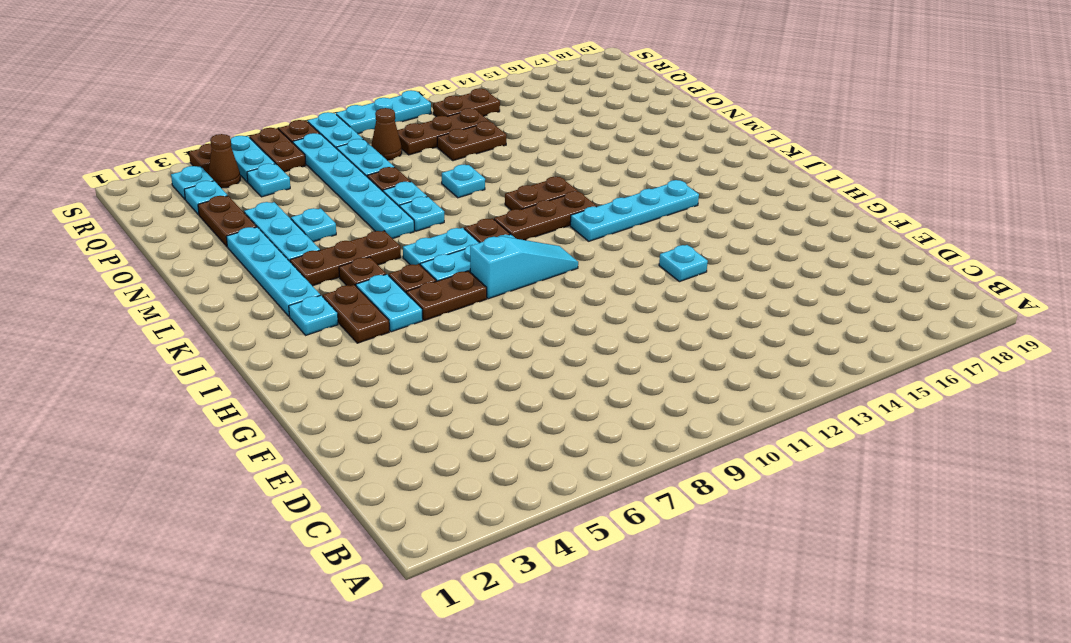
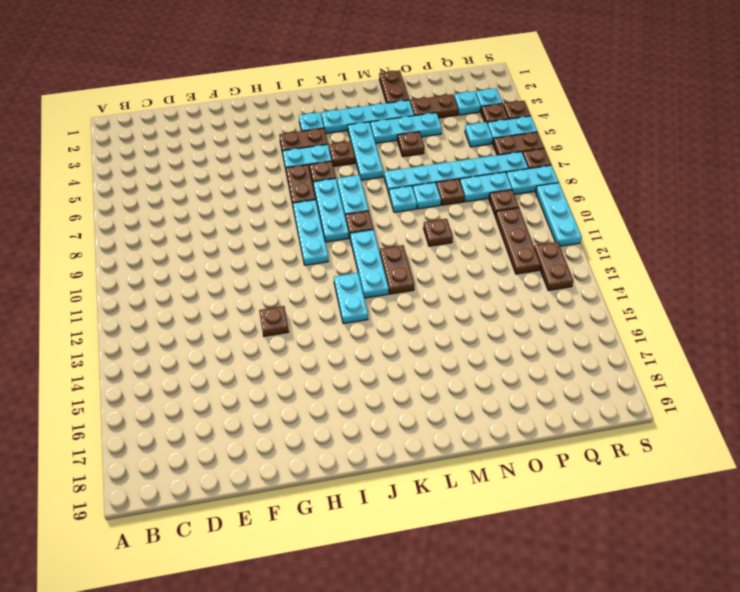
cyan 1x1 plate [659,245,708,282] -> brown 1x1 plate [259,306,289,336]
cyan 1x3 slope [470,236,578,299] -> cyan 1x3 plate [293,200,328,265]
cyan 1x4 plate [570,180,699,241] -> cyan 1x2 plate [334,273,368,324]
brown 1x3 plate [494,191,597,240] -> cyan 1x3 plate [350,230,389,298]
brown 1x3 plate [290,231,401,286] -> cyan 1x3 plate [348,122,383,180]
cyan 1x1 plate [291,208,336,242] -> brown 1x1 plate [398,132,424,157]
cyan 1x1 plate [442,165,485,198] -> brown 1x1 plate [424,219,453,246]
brown 1x2 plate [437,121,506,161] -> brown 1x2 plate moved to [379,70,409,103]
brown 1x1 cone [371,108,402,160] -> brown 1x1 plate [489,190,519,216]
brown 1x1 cone [208,134,240,188] -> brown 1x1 plate [481,104,509,124]

